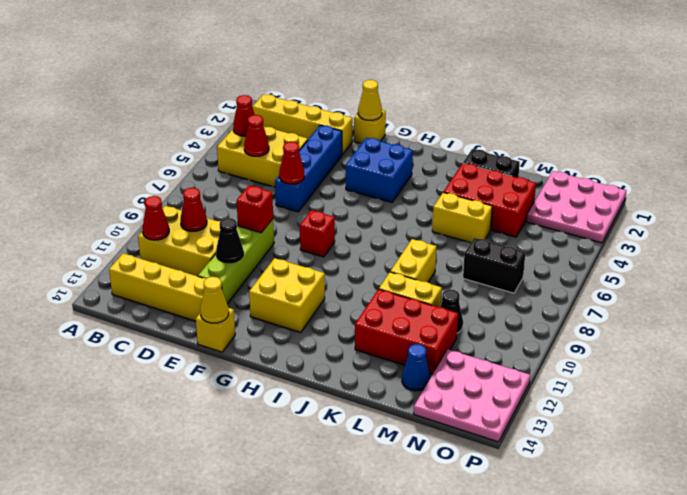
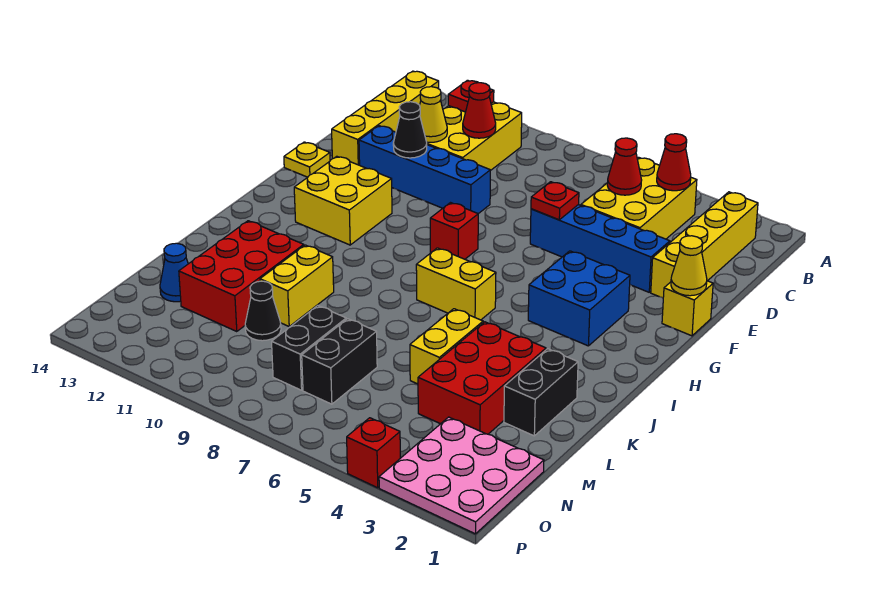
red 1x1 cone [142,196,169,240] -> red 1x1 plate [448,80,494,112]
red 1x1 cone [279,142,304,184] -> red 1x1 plate [531,182,579,220]
lime 1x4 brick [198,219,274,304] -> blue 1x4 brick [359,126,490,214]
red 1x1 brick [237,186,273,233] -> red 1x1 brick moved to [347,418,400,488]
yellow 1x1 brick [196,308,235,352] -> yellow 1x1 plate [284,142,330,177]
yellow 1x1 cone [200,277,229,323] -> yellow 1x1 cone moved to [420,87,447,142]
yellow 1x2 brick [390,239,436,282] -> yellow 1x2 brick moved to [416,248,496,320]
none -> black 1x2 brick [272,306,346,390]
pink 3x3 plate [414,349,530,442] -> none

